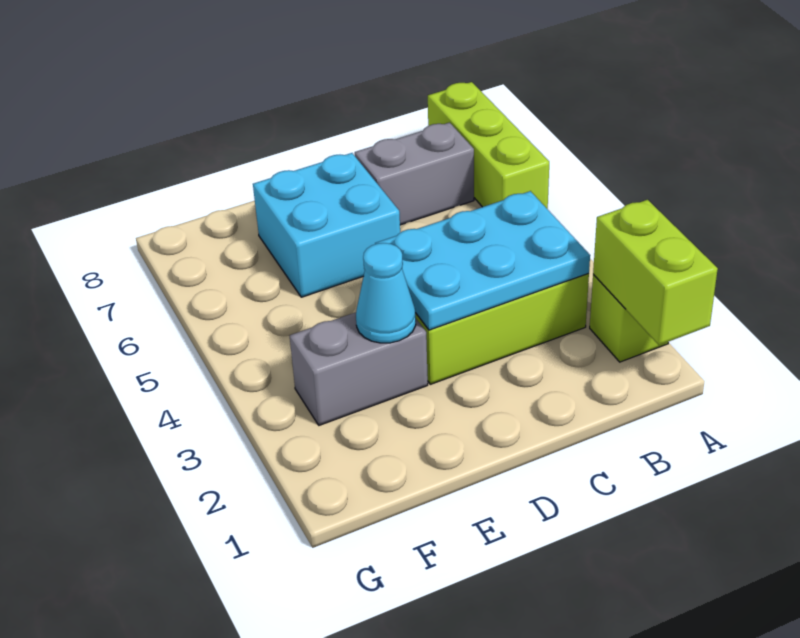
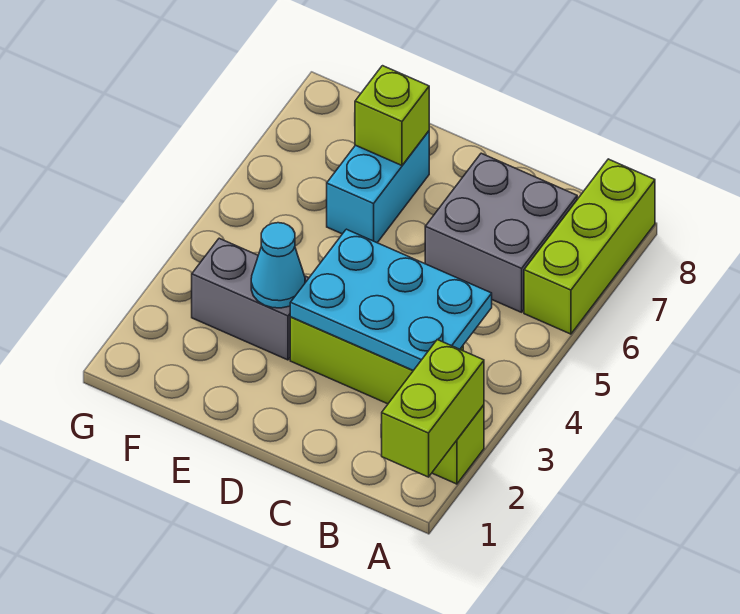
grey 1x2 brick [355,123,474,225] -> grey 2x2 brick [425,153,577,312]
cyan 2x2 brick [253,153,400,297] -> cyan 1x2 brick [327,131,429,243]
none -> lime 1x1 brick [355,66,429,165]

